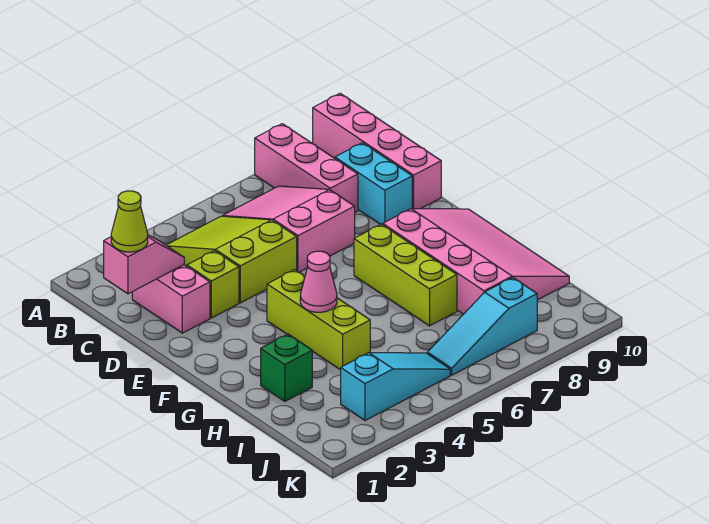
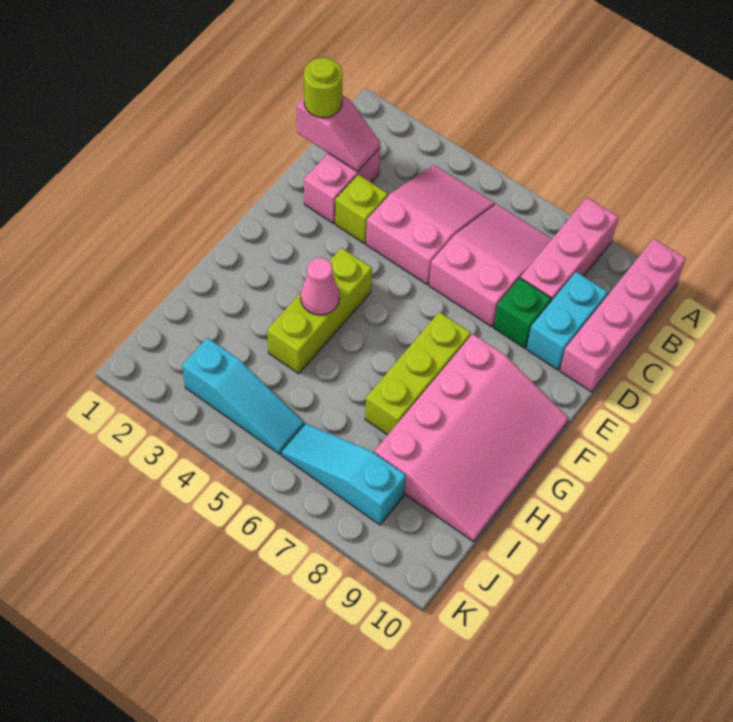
lime 2x3 slope [166,216,297,303] -> pink 2x3 slope [366,165,495,284]
lime 1x1 cone [111,191,148,252] -> lime 1x1 round brick [304,58,343,118]
green 1x1 brick [261,334,312,401] -> green 1x1 brick moved to [493,278,551,348]

